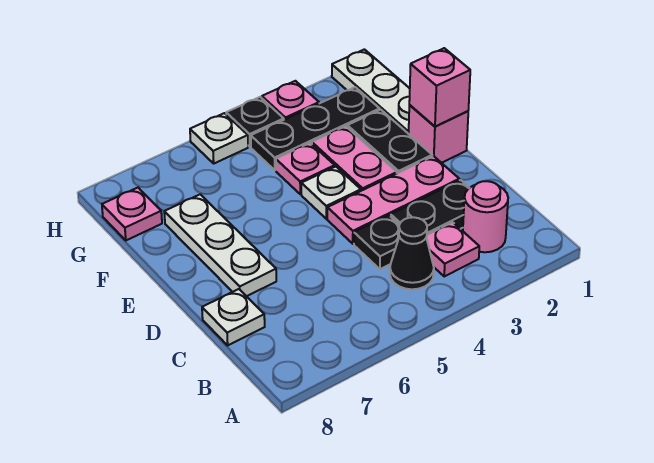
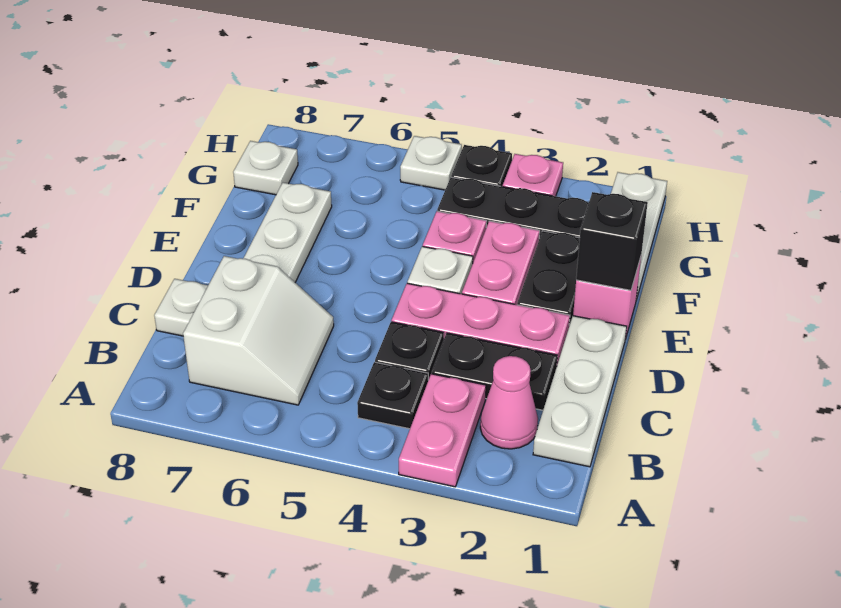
none -> white 1x3 plate [533,316,627,467]
pink 1x1 round brick [463,181,508,252] -> pink 1x1 cone [480,356,538,449]
pink 1x1 plate [426,222,479,276] -> pink 1x2 plate [399,374,486,487]
black 1x1 cone [390,217,434,289] -> black 1x1 plate [357,362,428,429]
none -> white 2x2 slope [183,256,334,405]
pink 1x1 brick [409,48,470,126] -> black 1x1 brick [576,192,648,290]
pink 1x1 plate [102,188,162,240] -> white 1x1 plate [233,141,298,195]

